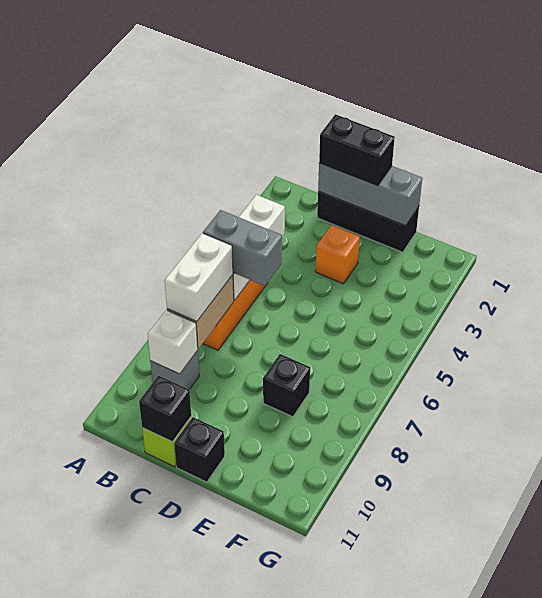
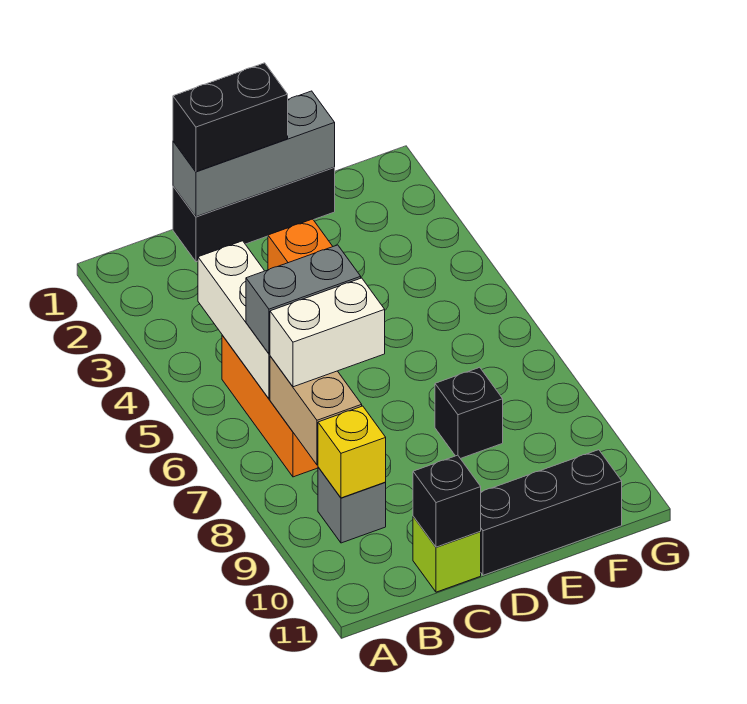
white 1x2 brick [165,233,233,322] -> white 1x2 brick turned to [270,278,385,387]
white 1x1 brick [148,310,198,374] -> yellow 1x1 brick [318,406,386,498]
black 1x1 brick [174,417,225,482] -> black 1x3 brick [481,450,622,575]

